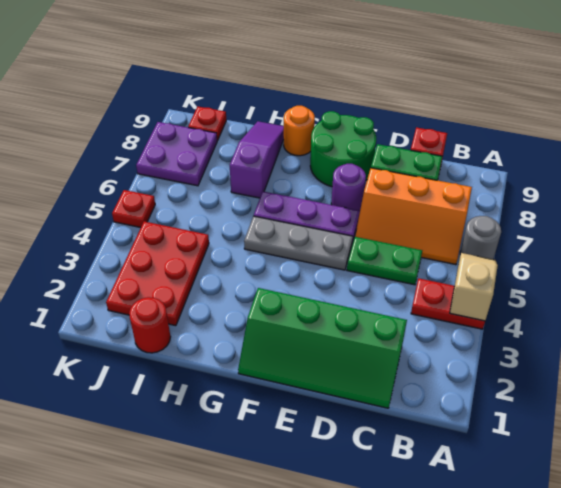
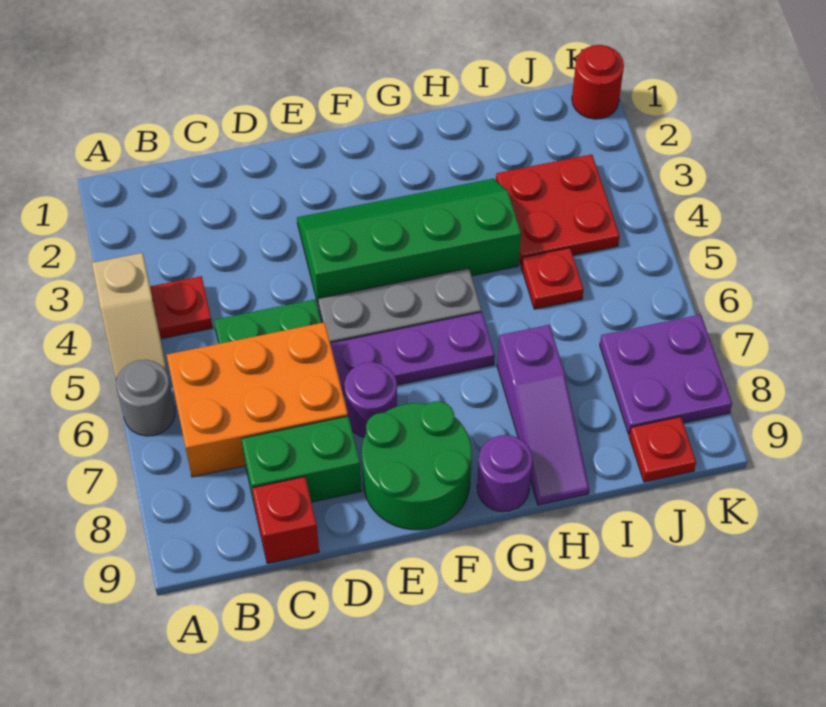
orange 2x3 slope [355,168,472,265] -> orange 2x3 brick [167,322,348,477]
green 2x4 slope [238,288,407,408] -> green 2x4 slope moved to [297,179,521,307]
orange 1x1 round brick [284,106,315,156] -> purple 1x1 round brick [477,435,533,512]
red 1x1 round brick [129,297,171,353] -> red 1x1 round brick moved to [572,45,624,119]
red 2x3 plate [106,221,209,326] -> red 2x2 plate [496,154,620,266]
red 1x1 plate [112,190,155,228] -> red 1x1 plate moved to [521,248,584,309]

